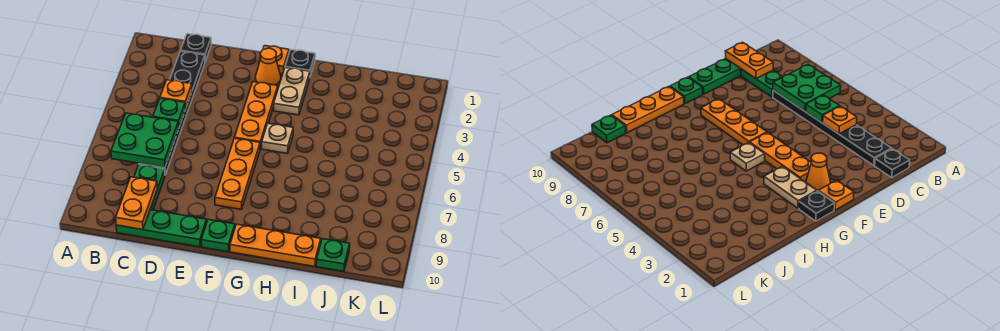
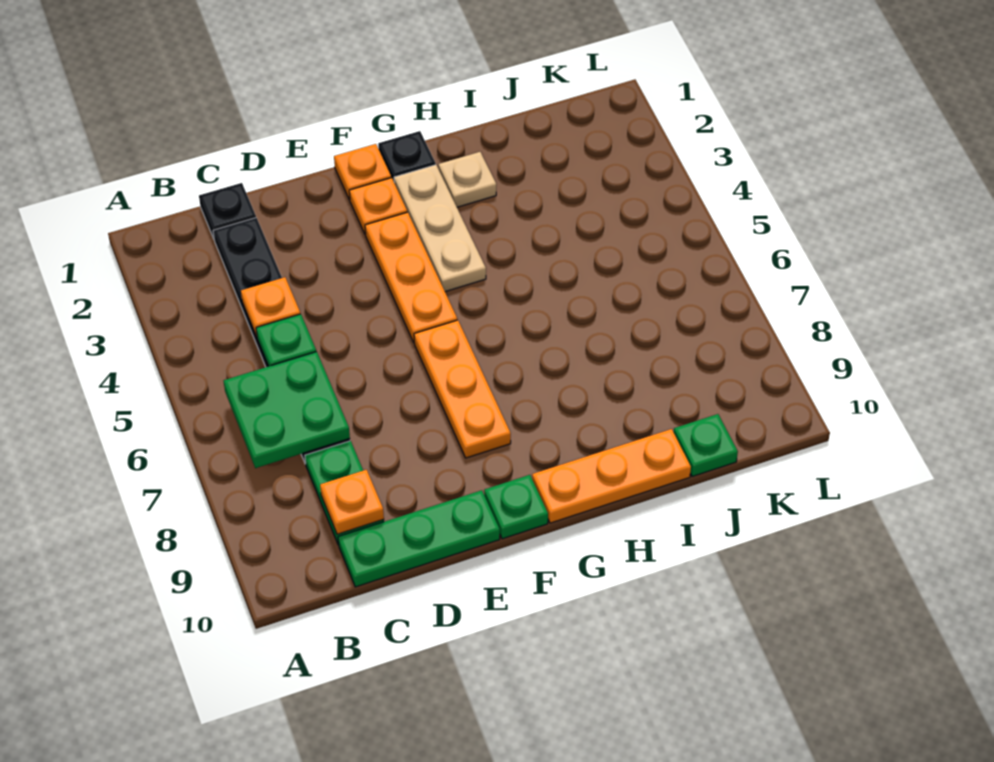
orange 1x2 plate [116,177,158,230] -> orange 1x1 plate [320,470,384,534]
orange 1x1 cone [255,48,281,87] -> orange 1x1 plate [349,178,407,235]
tan 1x2 plate [274,68,310,115] -> tan 1x3 plate [394,165,486,292]
tan 1x1 plate [262,123,293,153] -> tan 1x1 plate moved to [438,152,496,207]

